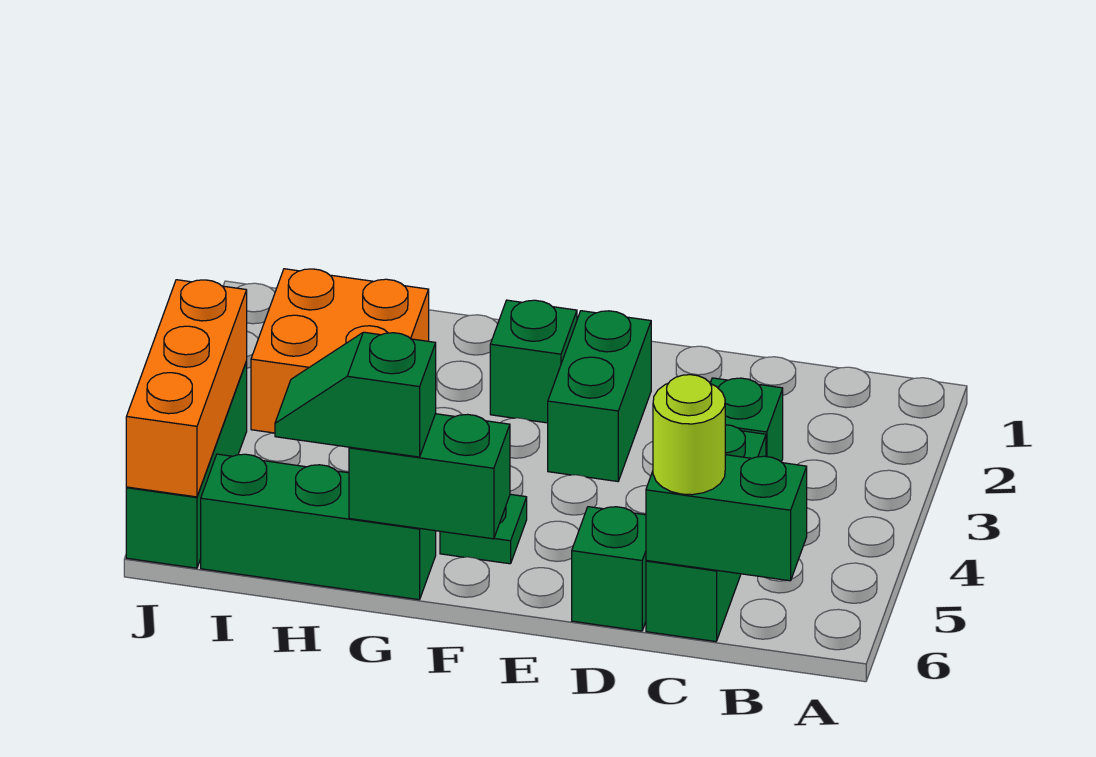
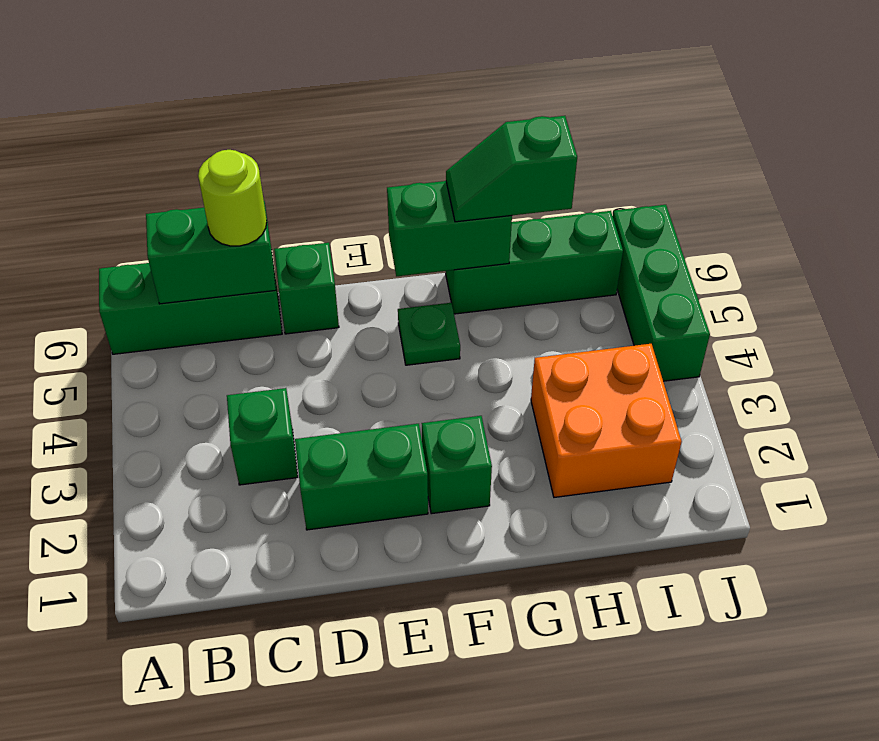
green 1x3 brick [646,425,766,642] -> green 1x3 brick turned to [99,257,282,354]
green 1x2 brick [548,311,651,481] -> green 1x2 brick turned to [295,424,428,530]
green 1x2 slope [275,332,436,457] -> green 1x2 slope turned to [446,116,577,222]
orange 1x3 brick [126,280,247,497] -> none

